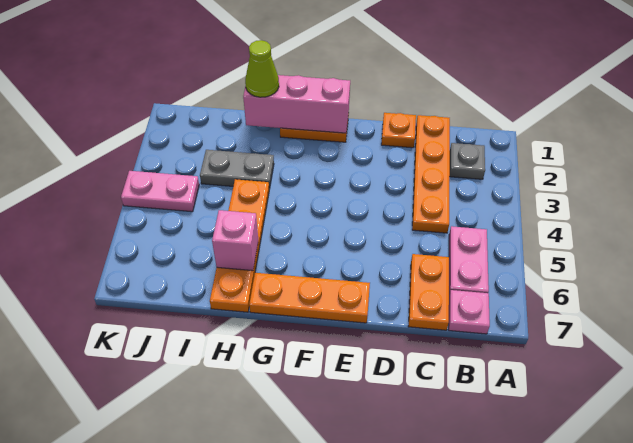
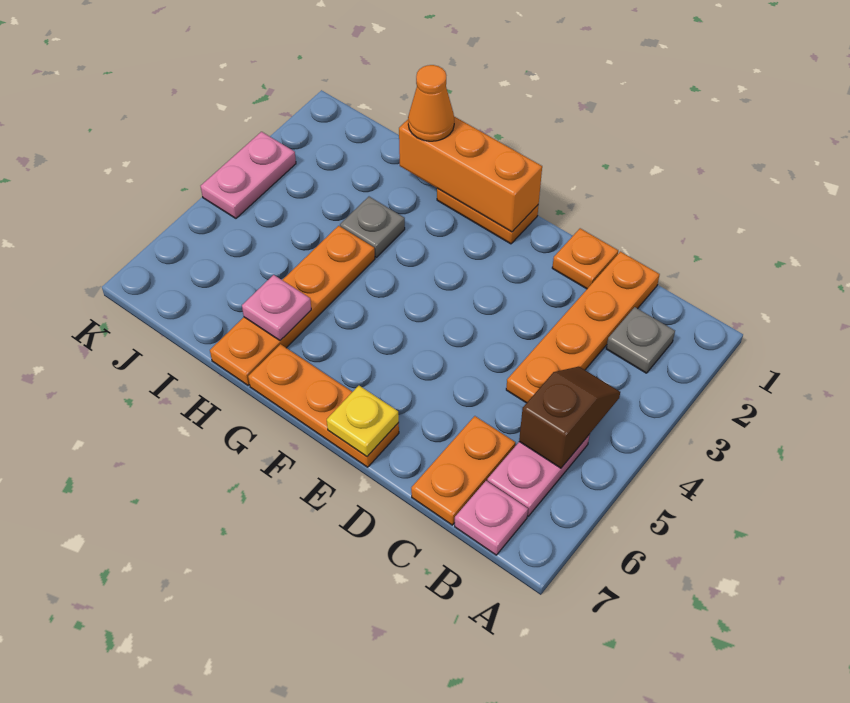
none -> brown 1x2 slope [519,367,620,468]
none -> yellow 1x1 plate [327,386,399,457]
pink 1x3 brick [243,75,350,133] -> orange 1x3 brick [399,117,542,232]
lime 1x1 cone [245,40,279,97] -> orange 1x1 cone [408,65,454,141]
grey 1x2 plate [200,150,274,189] -> grey 1x1 plate [340,197,405,257]
pink 1x1 brick [212,210,258,271] -> pink 1x1 plate [242,275,311,340]
pink 1x2 plate [121,171,199,212] -> pink 1x2 plate turned to [201,132,296,218]

